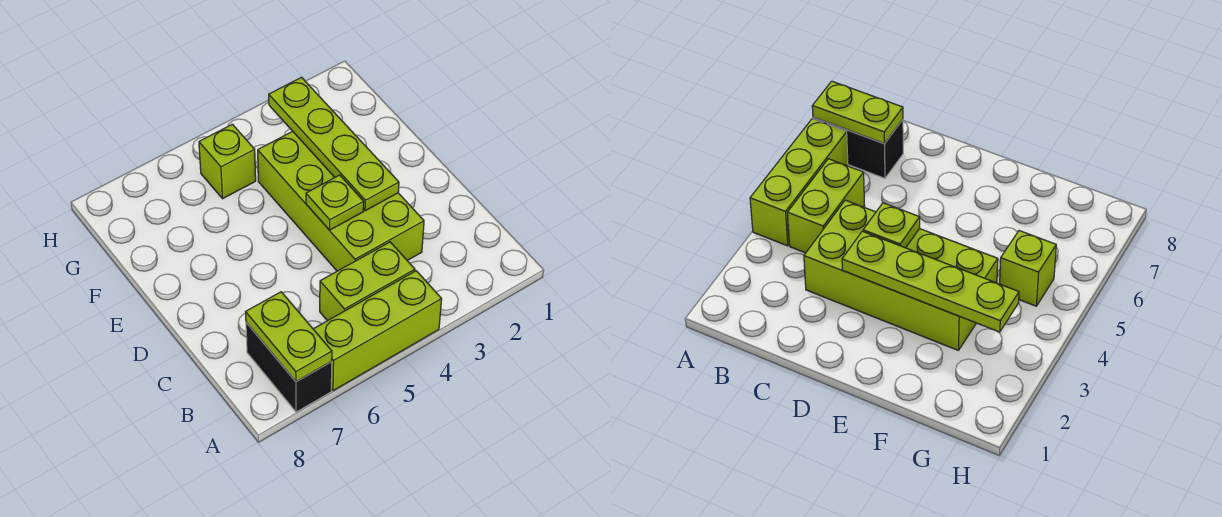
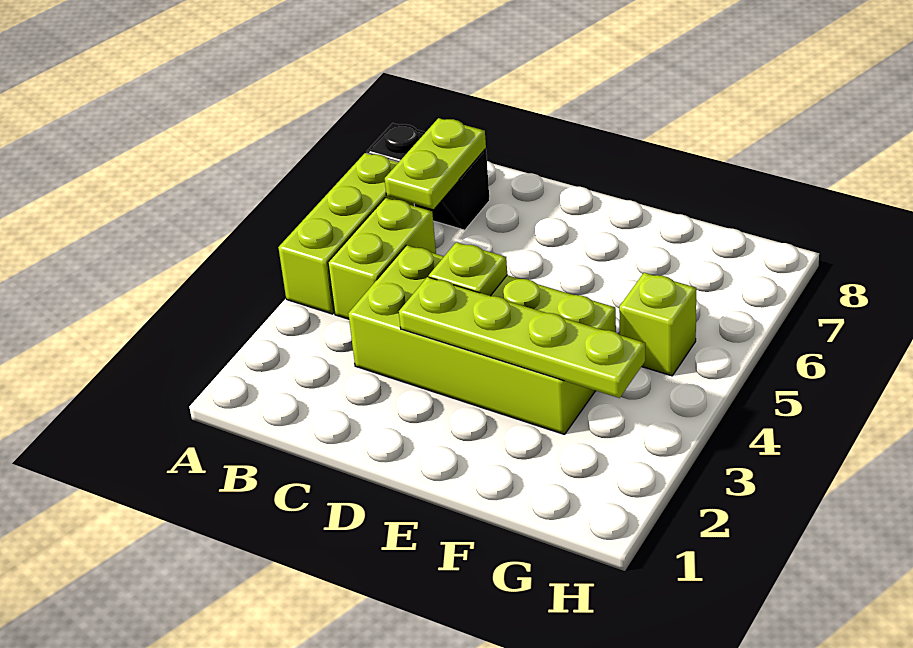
lime 1x2 plate [246,292,332,382] -> lime 1x2 plate turned to [385,118,486,209]

